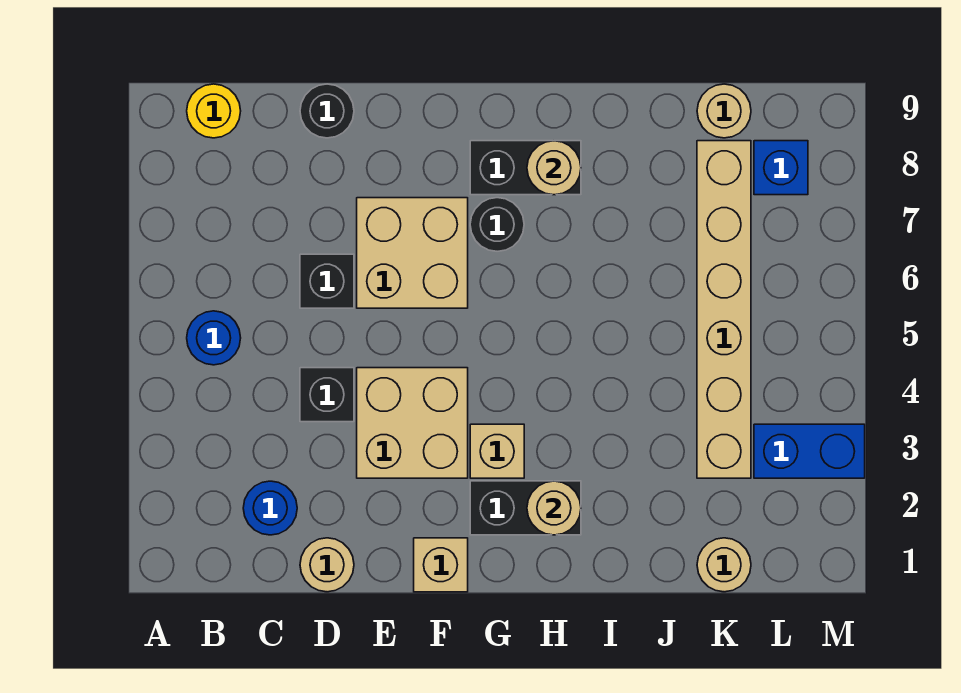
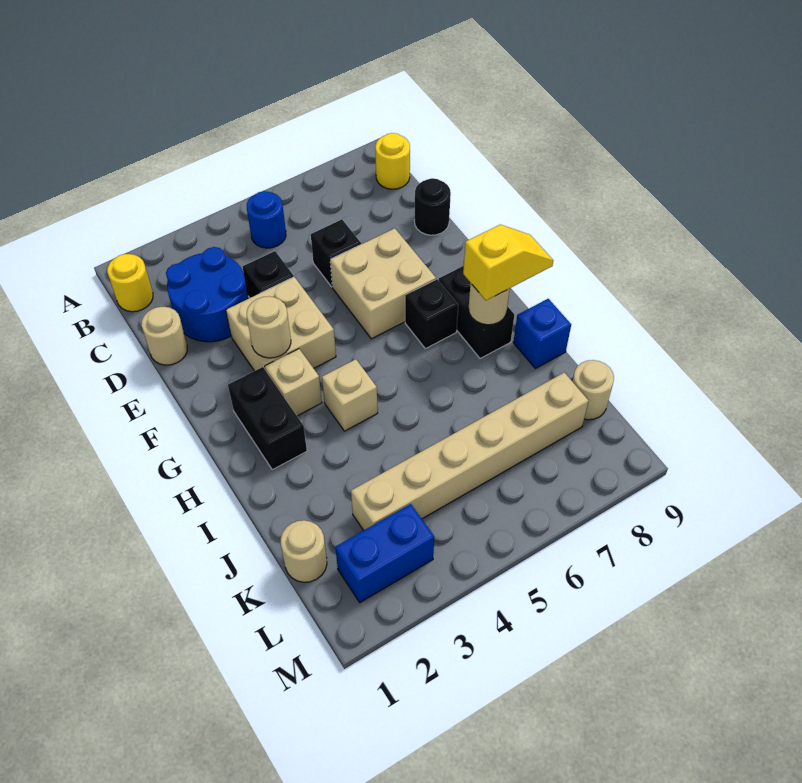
none -> yellow 1x1 round brick [107,254,153,312]
blue 1x1 round brick [243,481,297,535] -> blue 2x2 round brick [166,247,248,342]
tan 1x1 brick [414,538,468,592] -> tan 1x1 brick moved to [322,359,378,431]
black 1x1 round brick [470,198,524,251] -> black 1x1 brick [405,279,458,349]
tan 1x1 round brick [527,481,581,535] -> tan 1x1 round brick moved to [247,296,291,358]
none -> yellow 1x2 slope [463,225,553,300]
blue 1x2 brick [754,424,865,478] -> blue 1x2 brick turned to [335,504,434,602]
blue 1x1 brick [754,141,808,195] -> blue 1x1 brick moved to [513,299,571,369]

